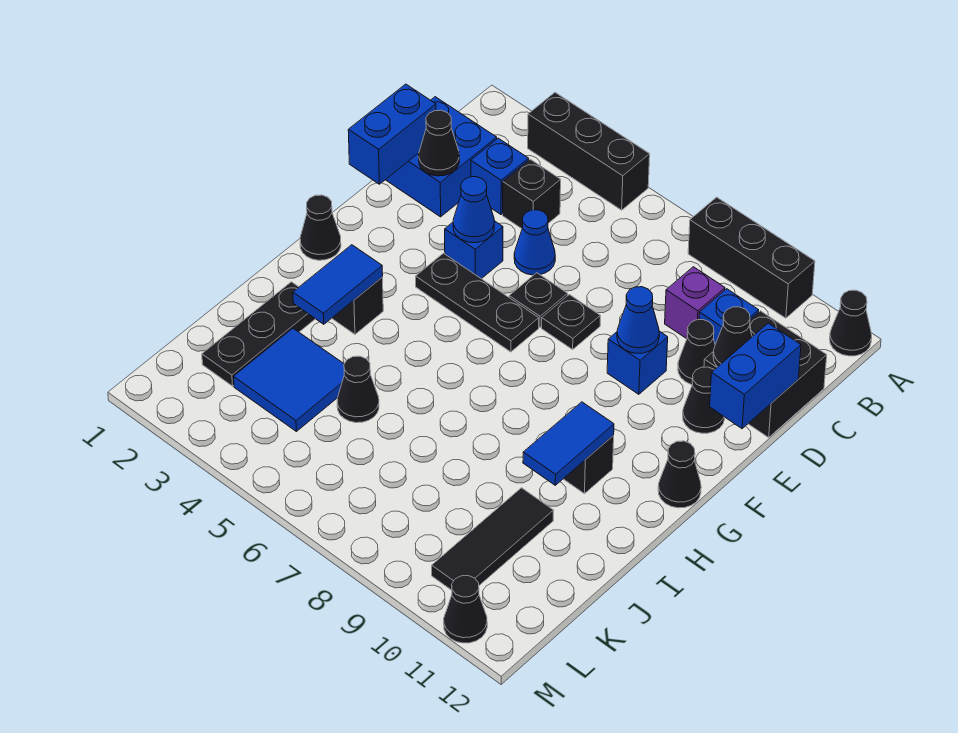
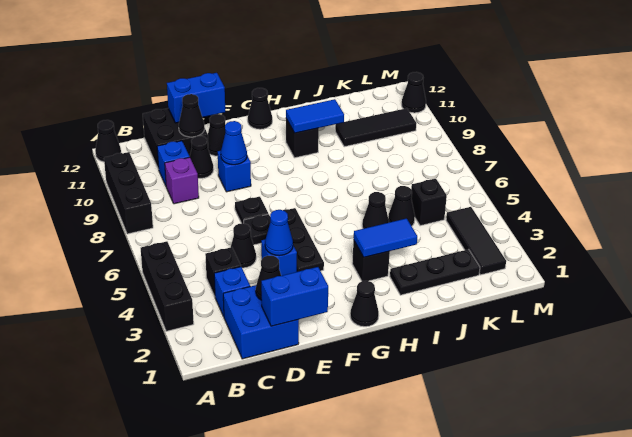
blue 1x1 cone [514,210,555,275] -> black 1x1 cone [231,223,256,268]
none -> black 1x1 cone [362,192,389,229]
blue 2x2 tile [234,328,344,431] -> none
none -> black 1x1 brick [411,179,447,226]
none -> black 1x3 tile [446,207,506,275]

